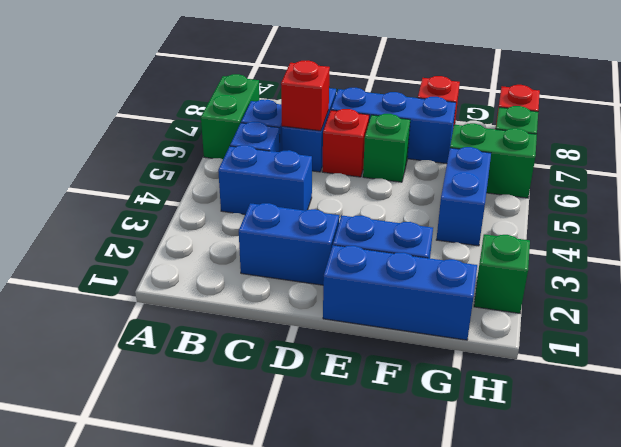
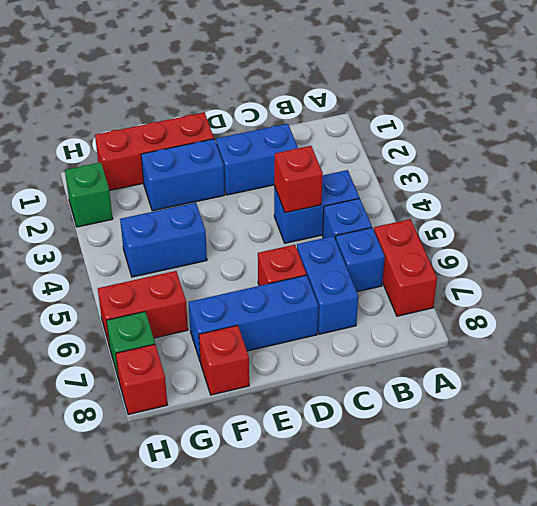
green 1x2 brick [201,74,259,159] -> red 1x2 brick [374,219,437,316]
red 1x1 brick [281,61,330,131] -> red 1x1 brick moved to [274,146,323,213]
blue 1x3 brick [323,245,477,340] -> red 1x3 brick [95,112,214,191]
green 1x1 brick [363,114,410,182] -> none
blue 1x2 brick [436,147,491,246] -> blue 1x2 brick turned to [120,203,207,277]
green 1x2 brick [450,123,537,198] -> red 1x2 brick [98,271,188,347]

